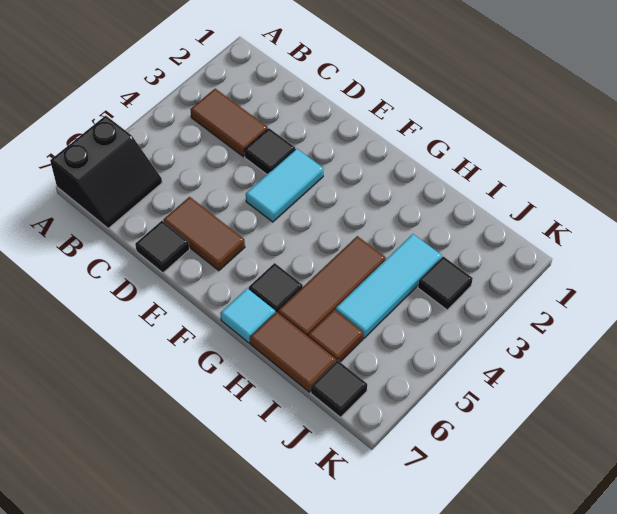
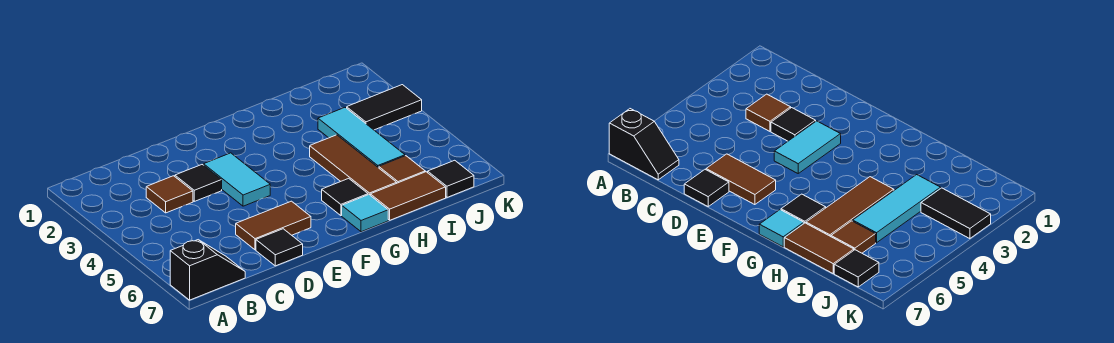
black 2x2 slope [50,116,162,228] -> black 1x2 slope [170,240,245,300]
brown 1x2 tile [190,89,268,157] -> brown 1x1 tile [146,176,193,213]
black 1x1 tile [418,256,473,310] -> black 1x2 tile [347,85,422,130]

